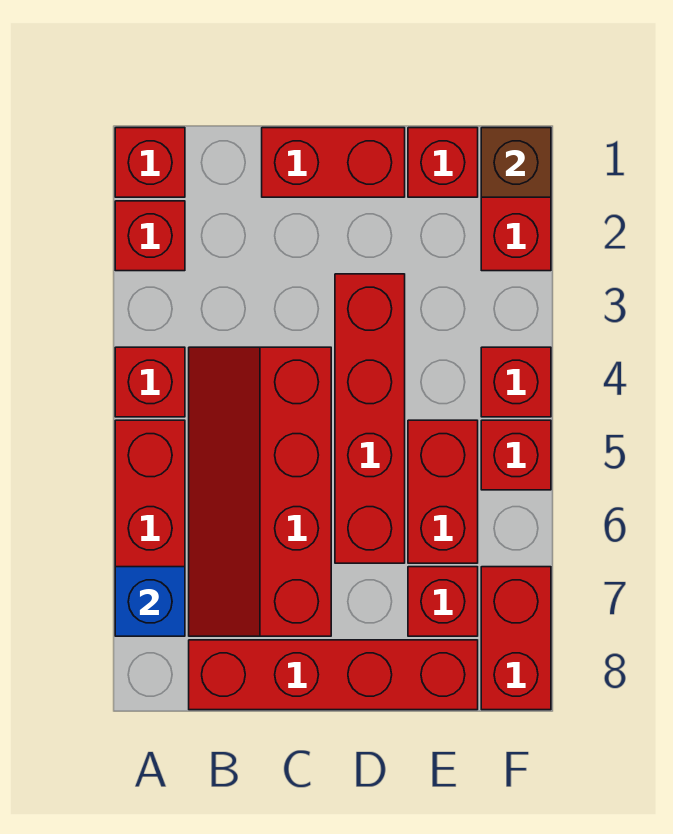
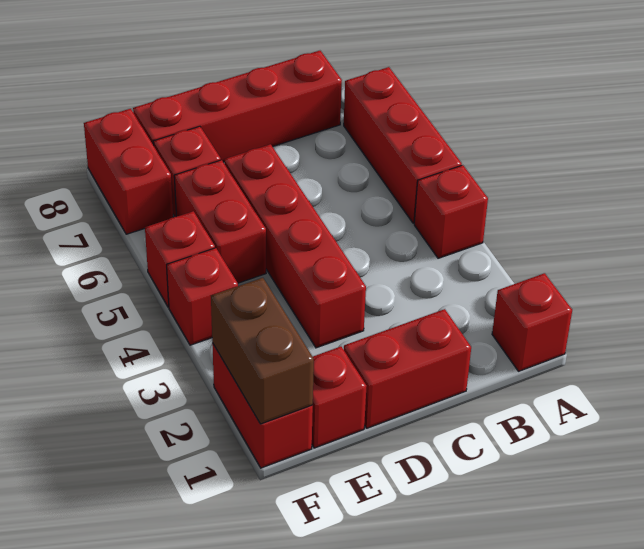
red 1x1 brick [115,201,185,271] -> none
blue 1x1 brick [115,567,185,636] -> none
red 2x4 slope [189,347,331,636] -> none
brown 1x1 brick [481,128,551,197] -> brown 1x2 brick [211,278,314,424]

